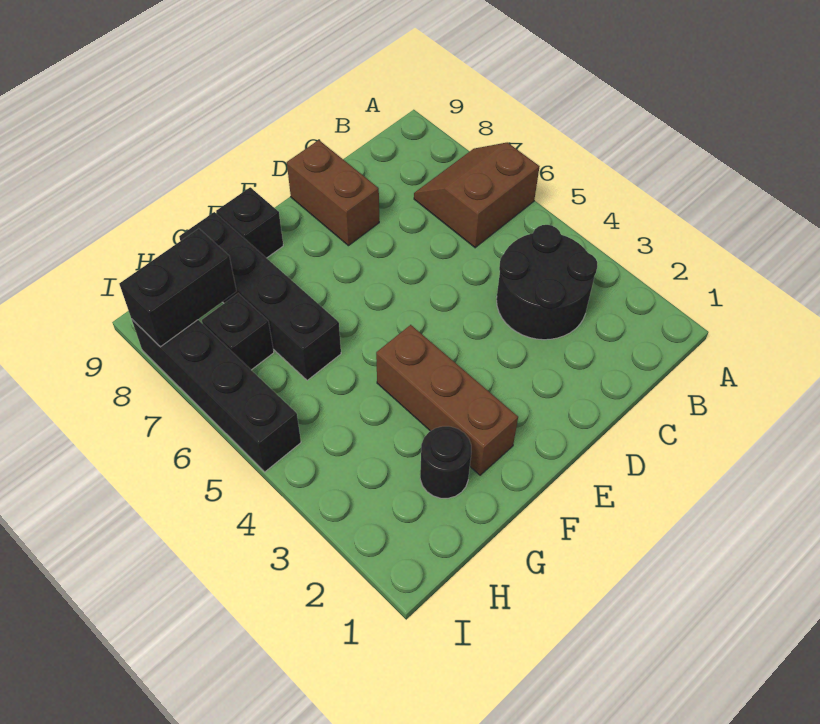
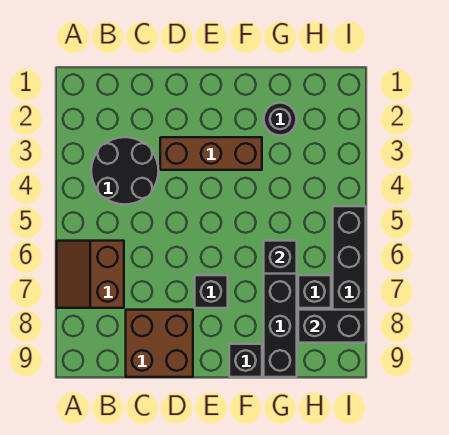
brown 2x2 slope [414,142,540,248] -> brown 2x2 slope turned to [57,241,124,308]
brown 1x2 brick [287,140,379,246] -> brown 2x2 brick [126,310,193,377]
none -> black 1x1 brick [195,275,228,308]
brown 1x3 brick [376,325,518,475] -> brown 1x3 brick turned to [160,137,262,170]
none -> black 1x1 brick [264,241,297,274]

